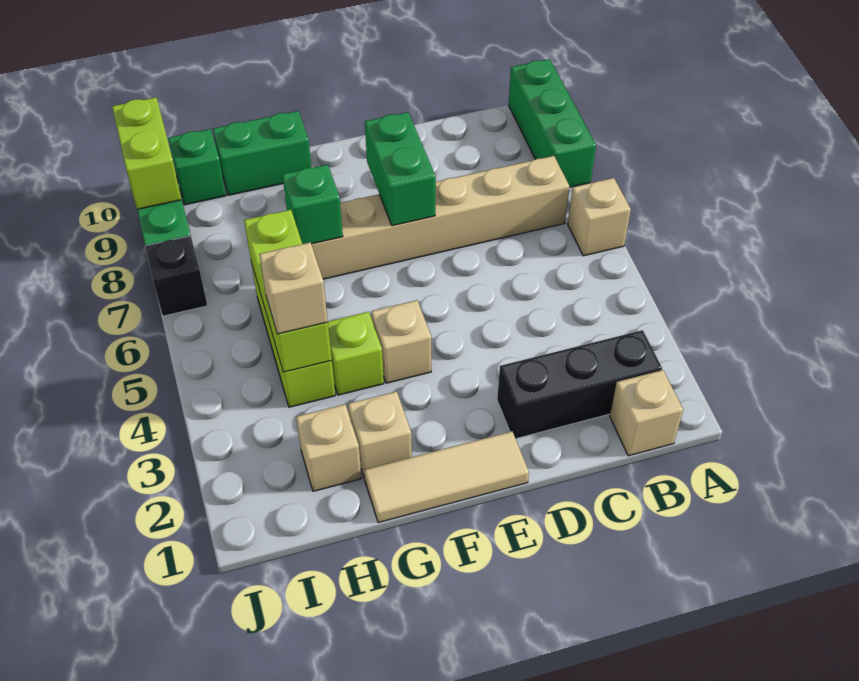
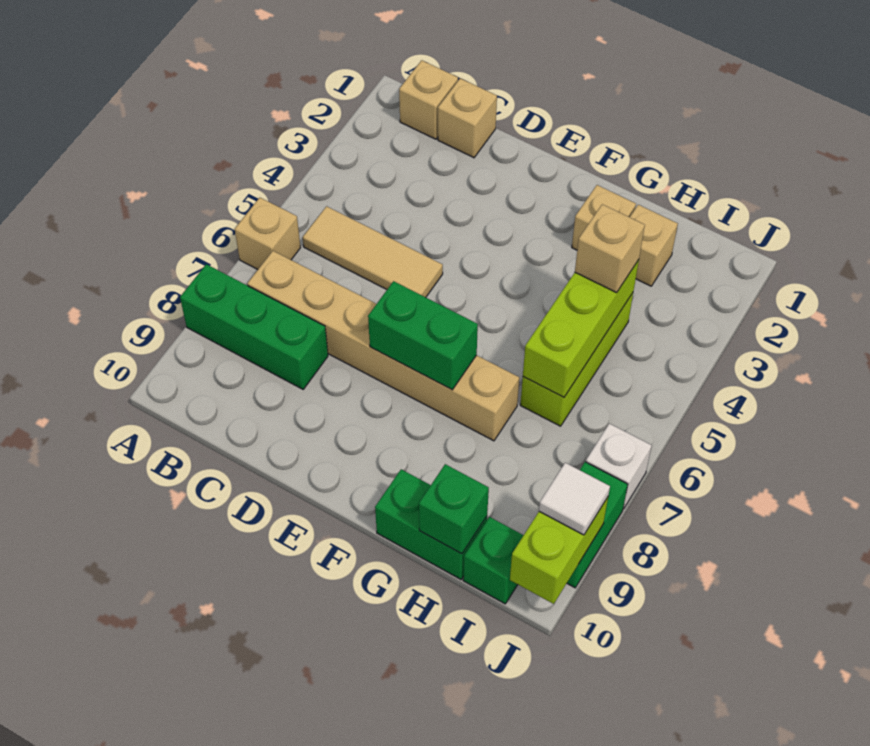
green 1x3 brick [509,59,596,187] -> green 1x3 brick turned to [180,264,328,389]
black 1x3 brick [497,330,662,439] -> none
tan 1x3 tile [364,431,529,523] -> tan 1x3 tile moved to [303,206,443,297]
green 1x2 brick [365,112,436,226] -> green 1x2 brick turned to [368,281,478,390]
tan 1x1 brick [371,300,431,383] -> tan 1x1 brick moved to [438,78,497,158]
lime 1x1 brick [327,312,384,395] -> none
green 1x1 brick [282,164,343,244] -> green 1x1 brick moved to [419,464,489,554]
black 1x1 brick [145,236,208,316] -> white 1x1 brick [586,424,652,509]
none -> white 1x1 tile [539,463,610,535]

